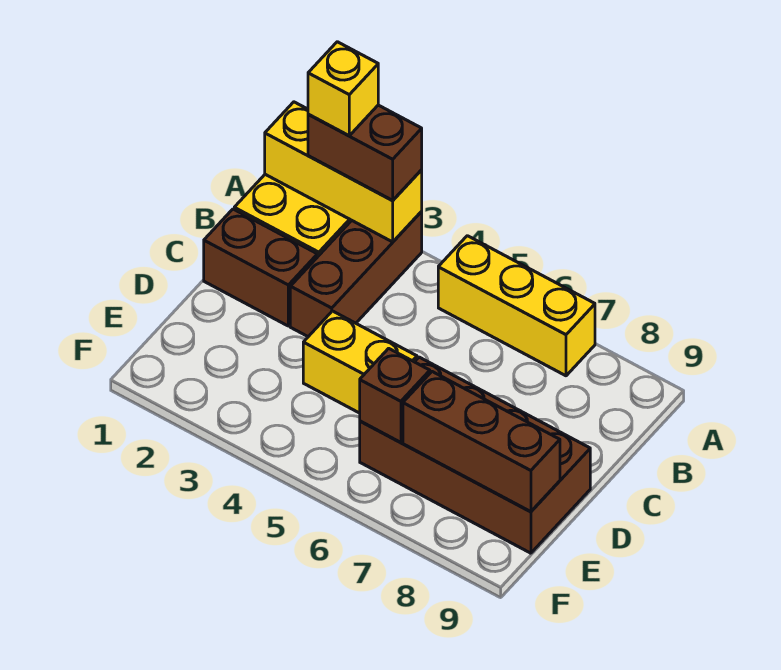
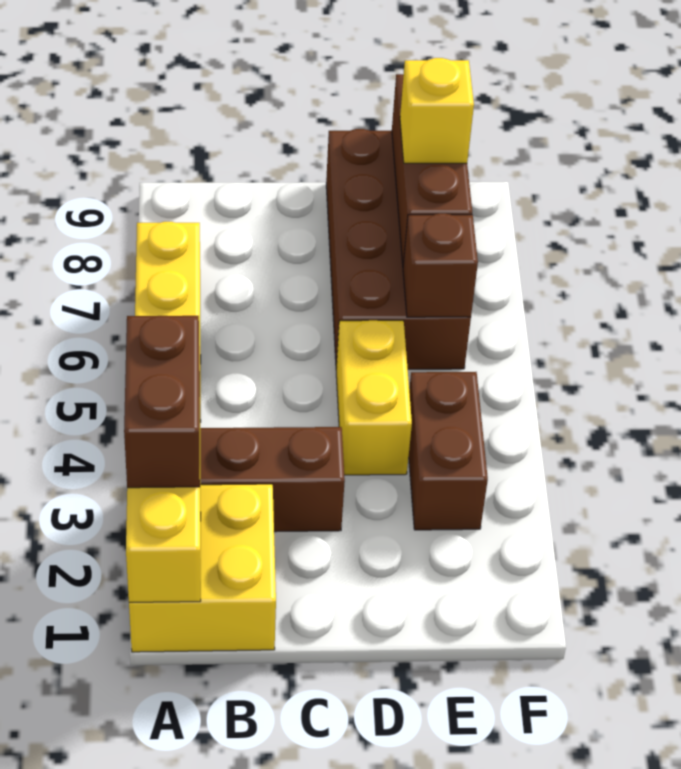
yellow 1x1 brick [308,42,378,136] -> yellow 1x1 brick moved to [400,58,474,163]
brown 1x2 brick [204,209,317,326] -> brown 1x2 brick moved to [409,372,488,530]

